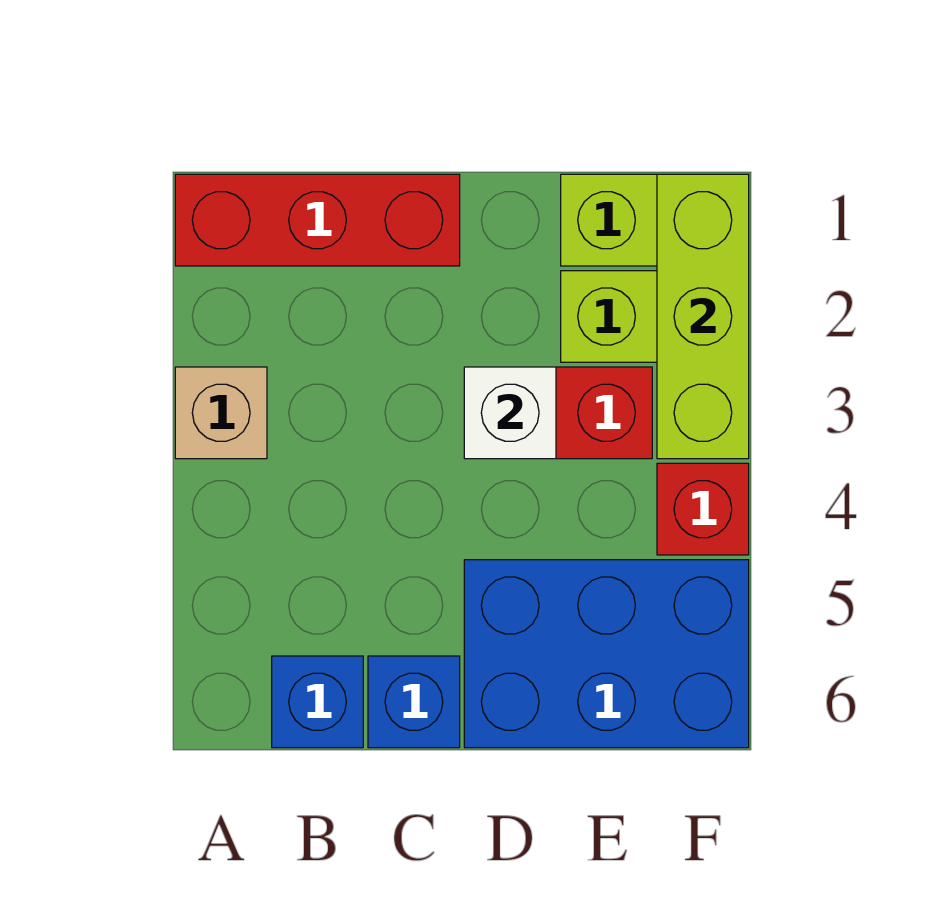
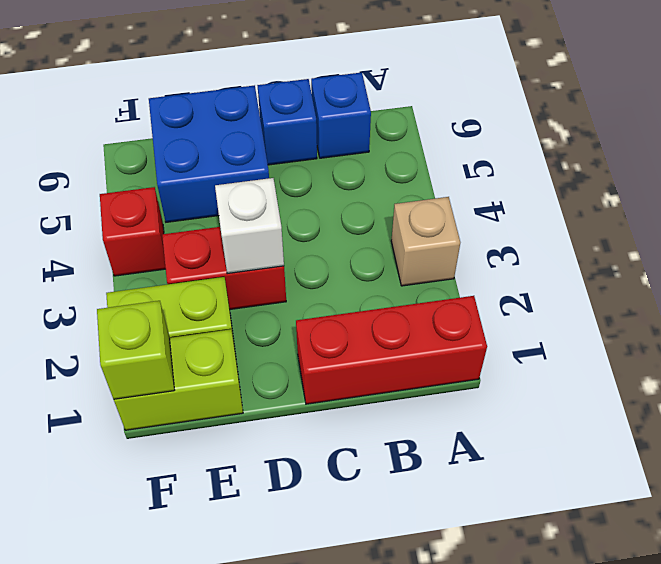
blue 2x3 brick [464,560,749,748] -> blue 2x2 brick [149,85,269,222]
lime 1x3 brick [657,174,749,459] -> lime 1x1 brick [97,301,174,399]

